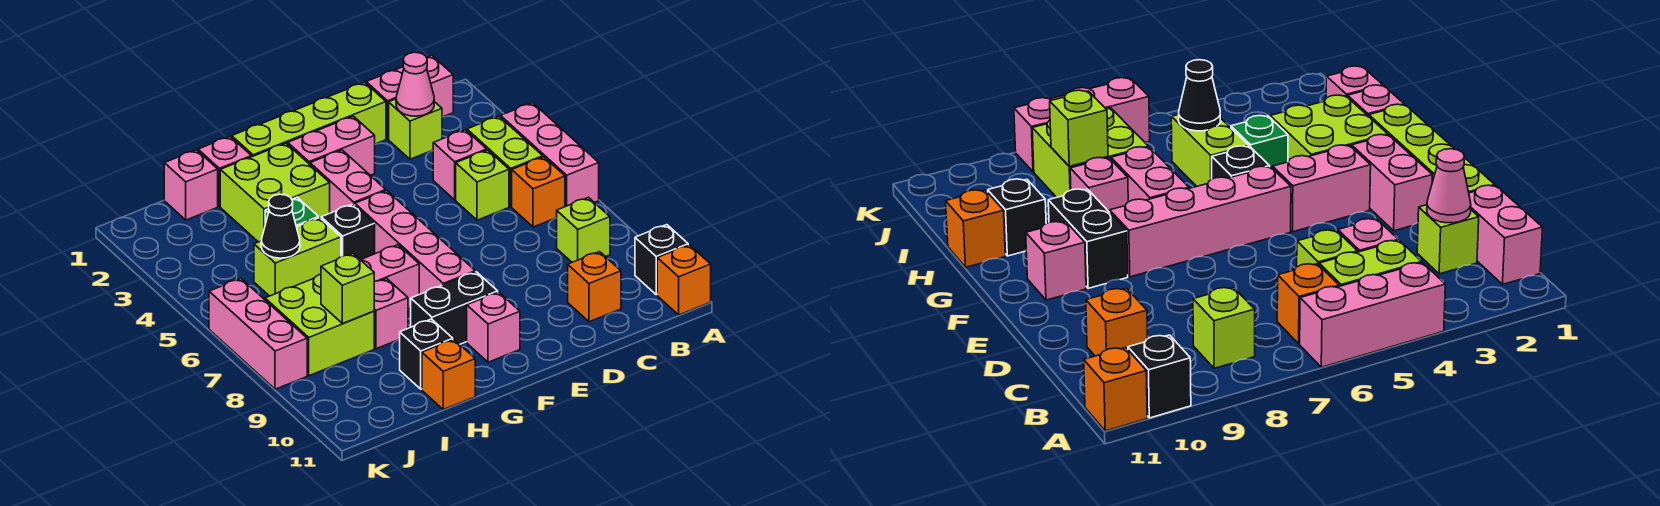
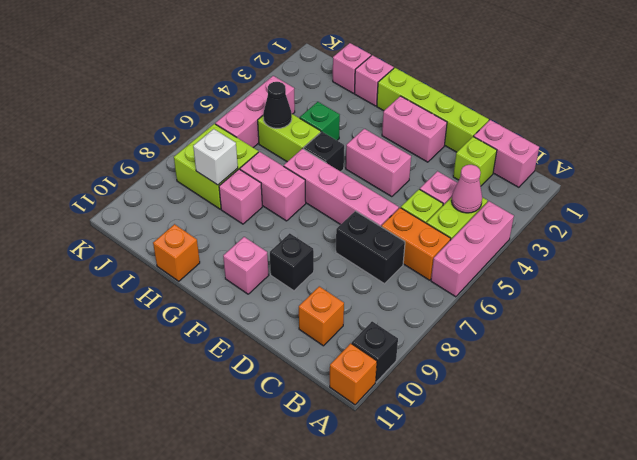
orange 1x1 brick [512,157,565,227] -> orange 1x2 brick [381,208,451,280]
lime 1x1 brick [557,197,610,262] -> none
pink 1x1 cone [396,52,434,116] -> pink 1x1 cone moved to [451,165,482,213]
pink 1x2 brick [310,150,386,213] -> pink 1x2 brick turned to [346,129,411,197]
pink 1x4 brick [355,191,475,294] -> pink 1x4 brick turned to [284,148,399,226]
black 1x2 brick [411,272,498,344] -> black 1x2 brick moved to [336,211,405,284]
lime 2x2 brick [220,143,330,242] -> none
black 1x1 brick [400,319,453,389] -> black 1x1 brick moved to [270,233,314,291]
lime 1x1 brick [321,254,374,324] -> white 1x1 brick [193,129,238,185]
pink 1x3 brick [209,279,307,389] -> pink 1x3 brick moved to [215,76,295,147]

